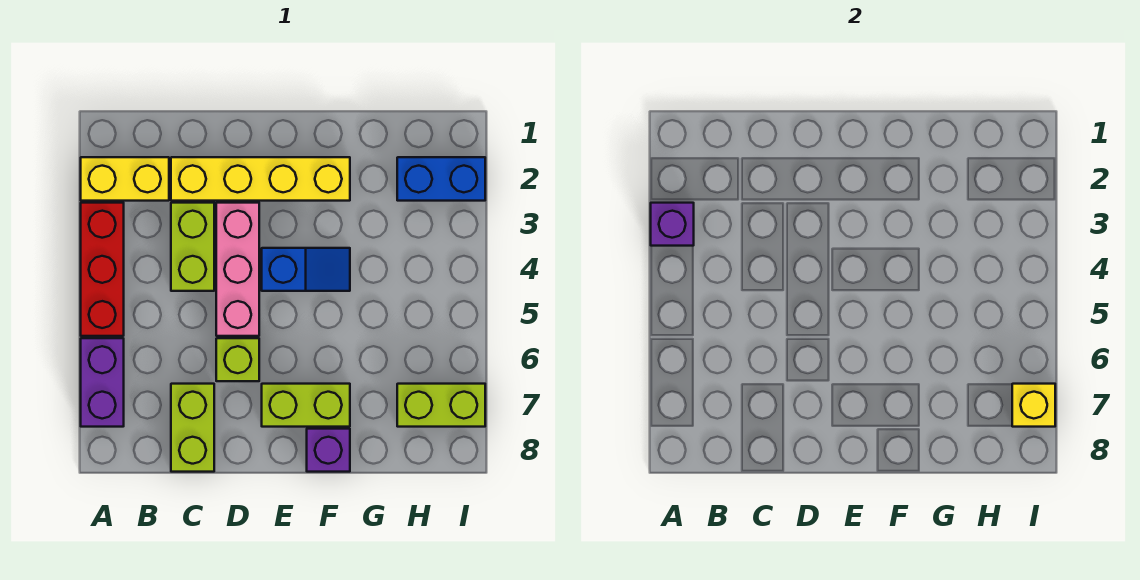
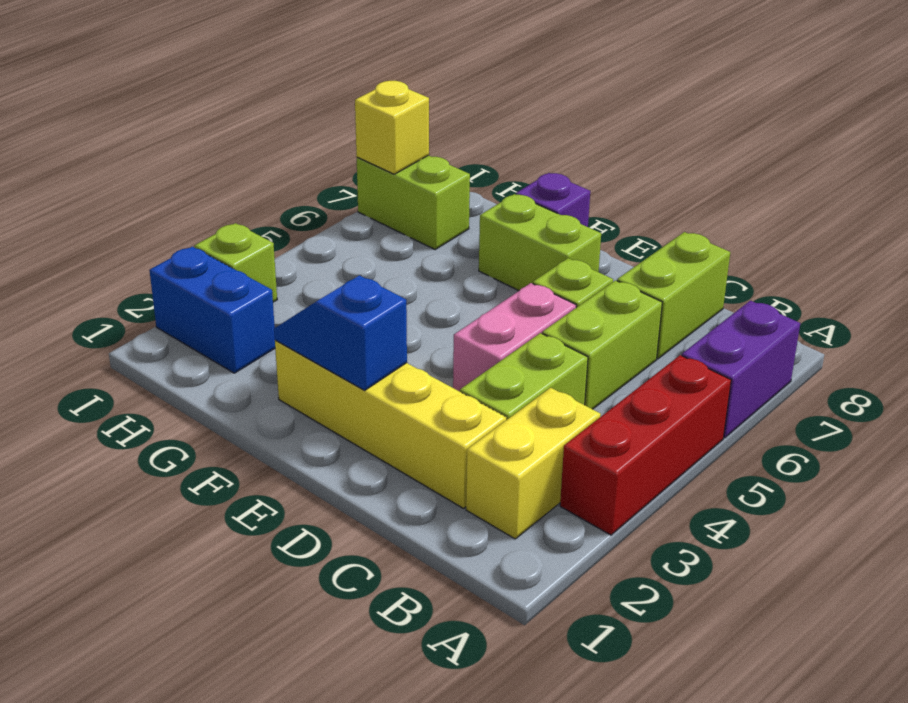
yellow 1x2 brick [81,157,169,201] -> yellow 1x2 brick turned to [466,388,601,539]
purple 1x1 brick [651,203,694,246] -> none
none -> lime 1x2 brick [542,280,662,409]
pink 1x3 brick [216,203,259,336] -> pink 1x2 brick [453,283,576,392]
blue 1x2 slope [262,248,350,291] -> blue 1x2 slope moved to [274,275,407,390]
none -> lime 1x1 brick [194,223,277,302]

